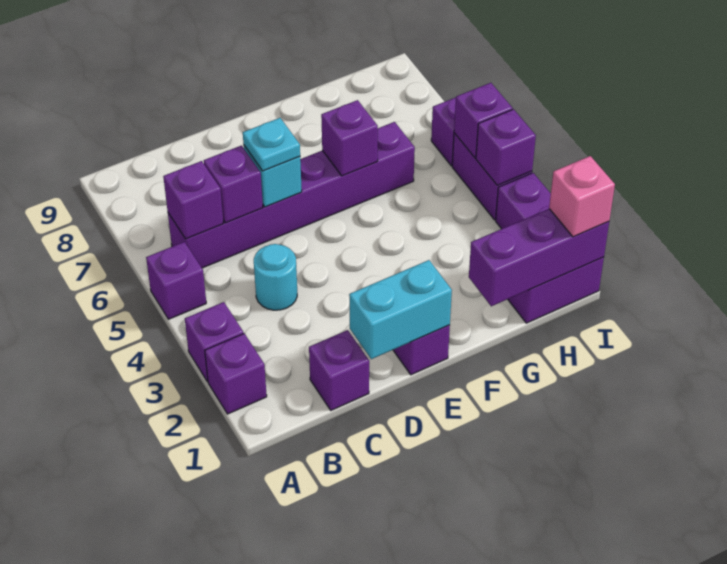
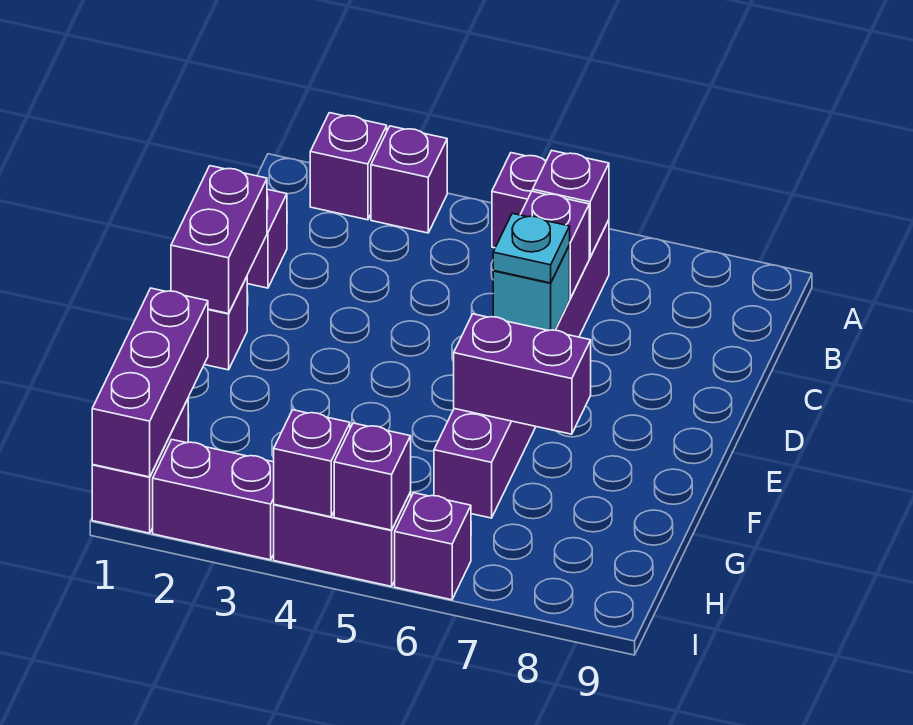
cyan 1x1 round brick [254,244,297,310] -> none
cyan 1x2 brick [349,260,452,359] -> purple 1x2 brick [171,166,267,314]
purple 1x1 brick [321,100,378,176] -> purple 1x2 brick [454,314,591,434]
pink 1x1 brick [549,156,615,237] -> none

